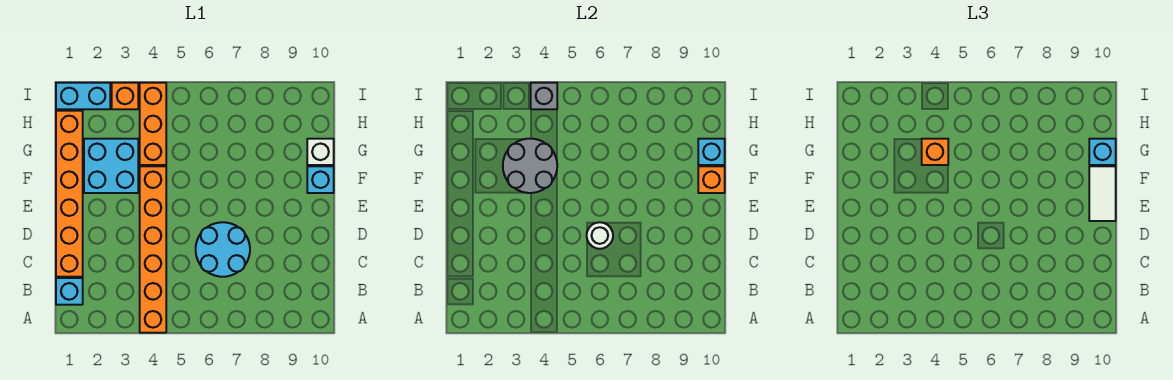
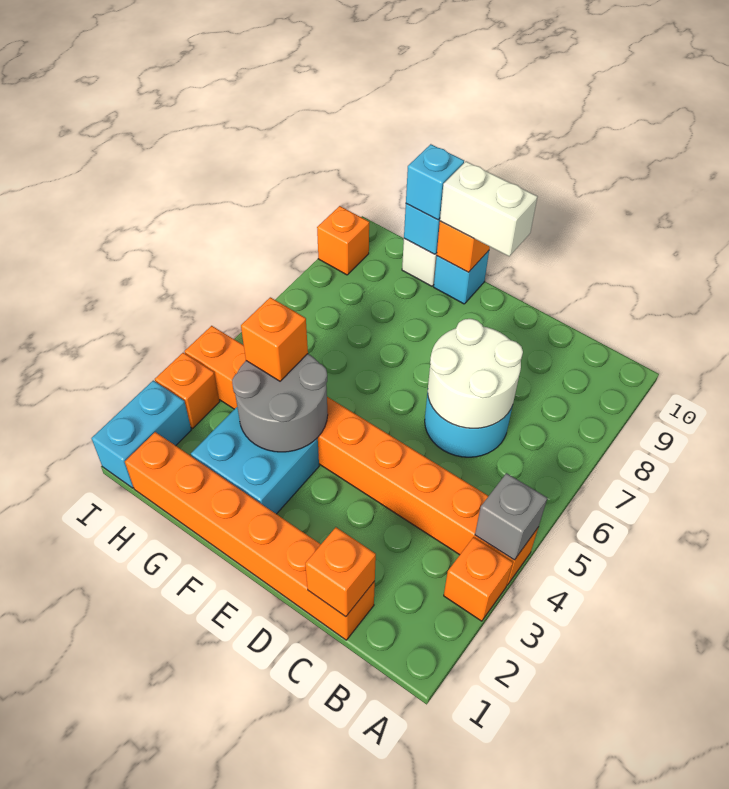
none -> orange 1x1 brick [444,537,513,621]
cyan 1x1 brick [56,278,83,305] -> none
none -> orange 1x1 brick [305,527,376,617]
white 1x1 round brick [587,222,613,249] -> white 2x2 round brick [428,319,523,428]
white 1x2 tile [1089,166,1116,221] -> white 1x2 brick [440,161,538,256]
grey 1x1 brick [531,83,557,109] -> grey 1x1 brick moved to [475,473,547,560]
none -> orange 1x1 brick [317,206,369,275]

